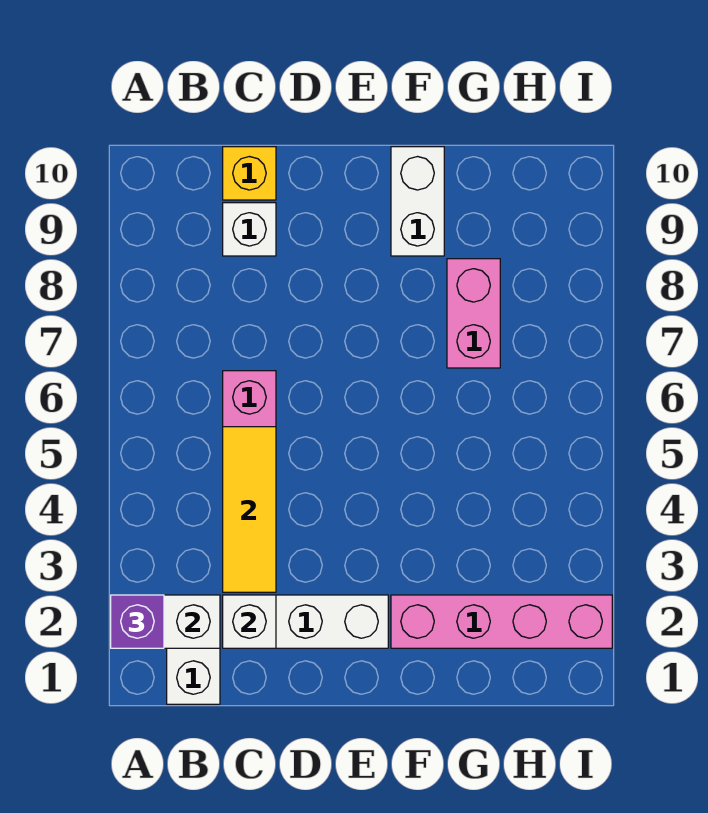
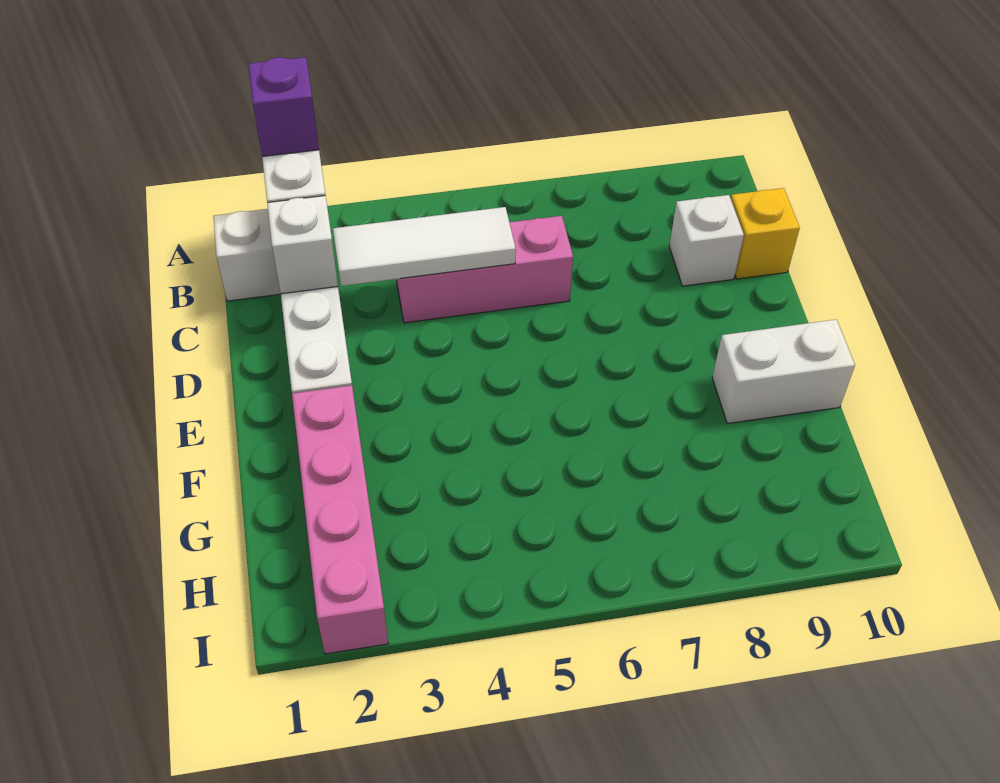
yellow 1x3 tile [223,427,276,592] -> white 1x3 tile [333,207,516,286]
pink 1x2 brick [447,259,500,368] -> none

